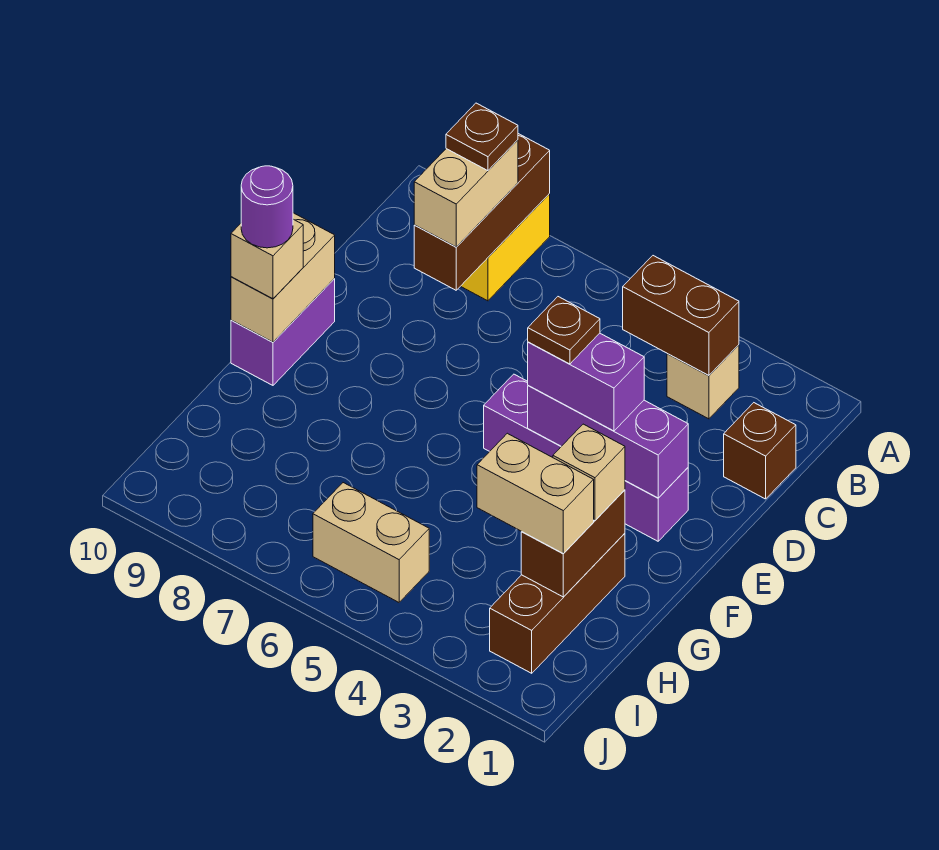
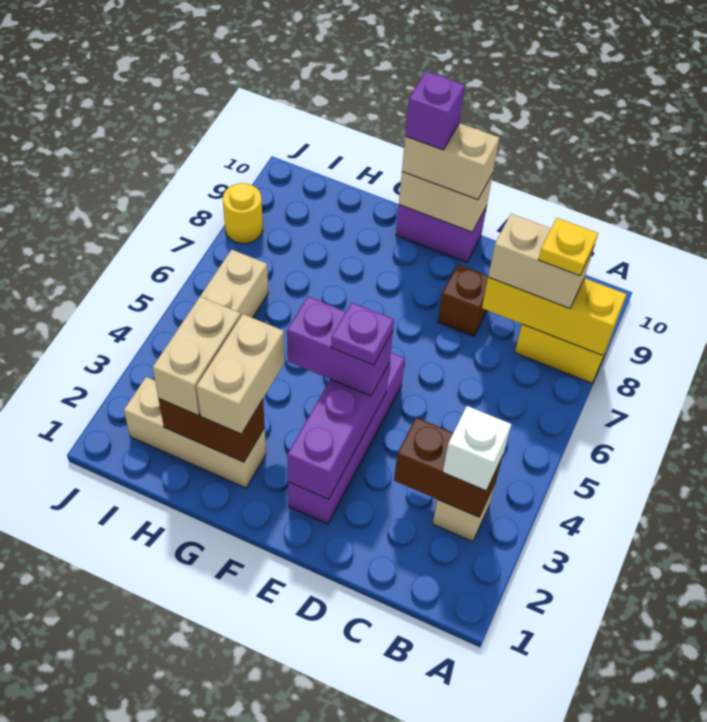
brown 1x3 brick [414,134,550,290] -> yellow 1x3 brick [482,277,627,355]
brown 1x2 brick [623,256,739,375] -> brown 1x2 brick turned to [394,418,503,517]
none -> white 1x1 brick [443,406,511,491]
brown 1x1 plate [446,103,518,171] -> yellow 1x1 plate [538,218,598,276]
brown 1x1 brick [724,403,796,499] -> brown 1x1 brick moved to [438,264,488,336]
purple 1x2 brick [528,333,644,431] -> purple 1x2 brick turned to [287,297,393,396]
brown 1x1 plate [528,297,600,364] -> purple 1x1 plate [331,303,394,365]
tan 1x1 brick [231,219,303,299] -> tan 1x2 brick [402,123,499,200]
purple 1x1 round brick [241,166,293,248] -> purple 1x1 brick [405,72,465,150]
brown 1x3 brick [490,533,625,673] -> tan 1x3 brick [124,377,266,488]
tan 1x1 brick [553,424,625,521] -> tan 1x2 brick [196,314,285,434]
none -> yellow 1x1 round brick [223,183,263,243]

